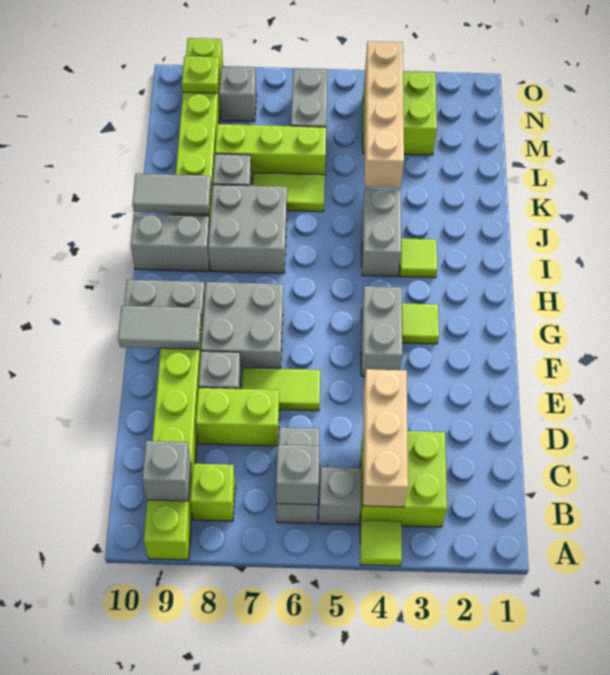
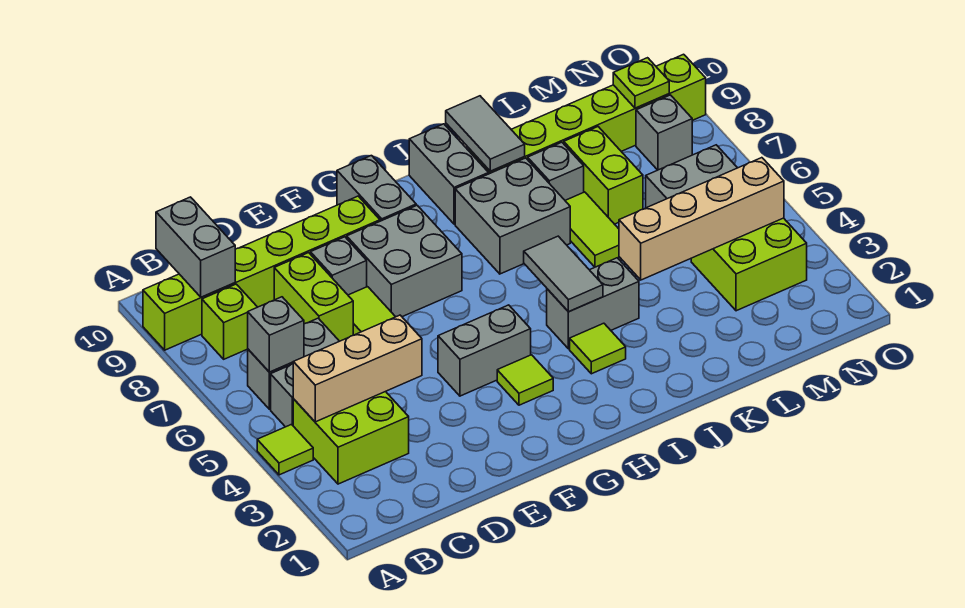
grey 1x1 brick [142,441,191,501] -> grey 1x2 brick [156,197,235,297]
grey 1x2 tile [118,306,202,349] -> grey 1x2 tile moved to [524,236,603,312]
lime 1x3 brick [215,124,326,180] -> lime 1x2 brick [564,127,643,224]

